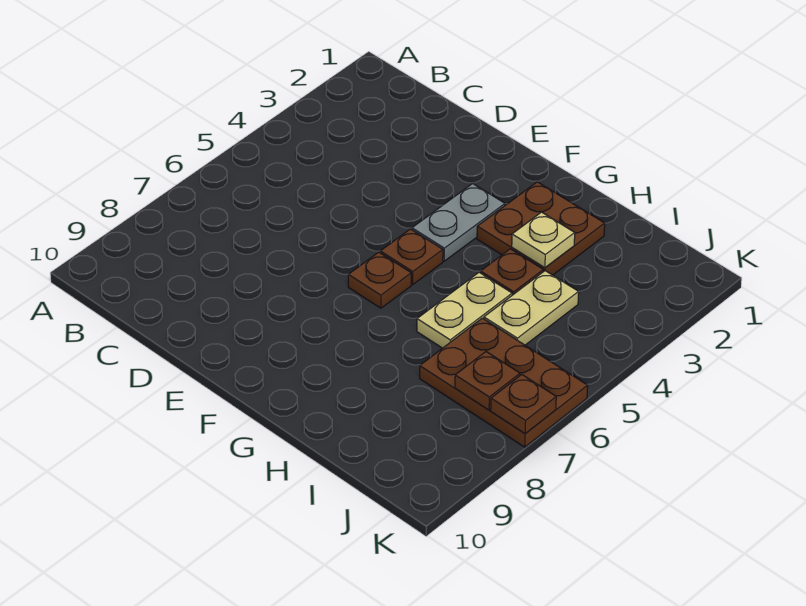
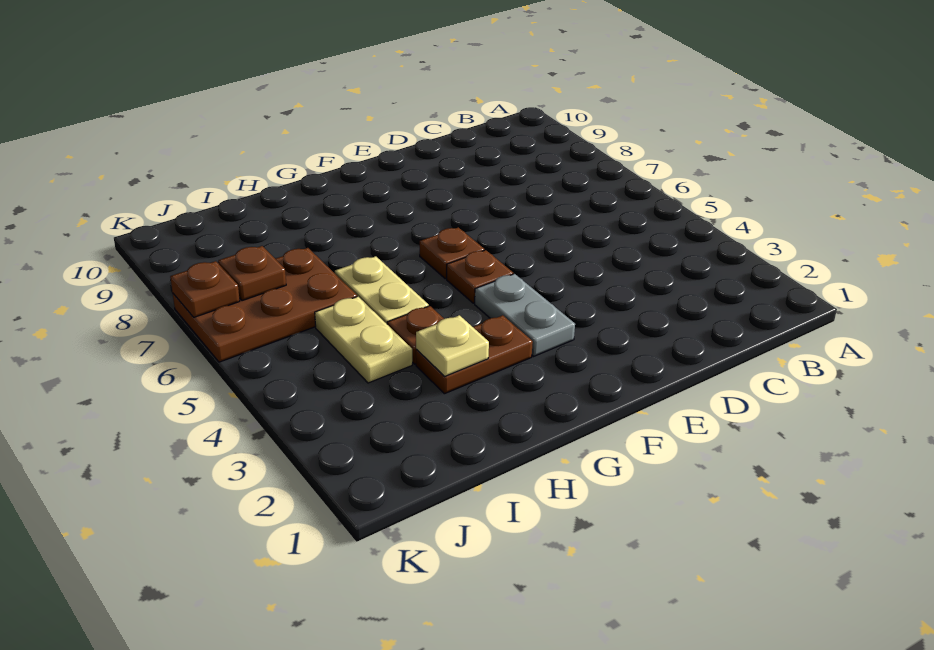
brown 2x2 plate [477,182,605,275] -> brown 1x2 plate [416,315,533,394]

